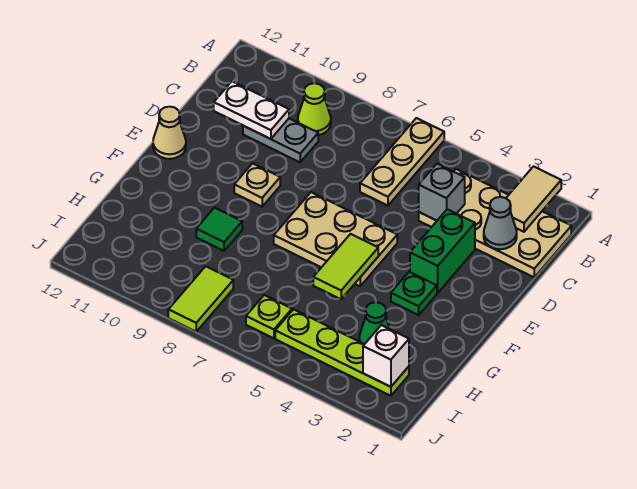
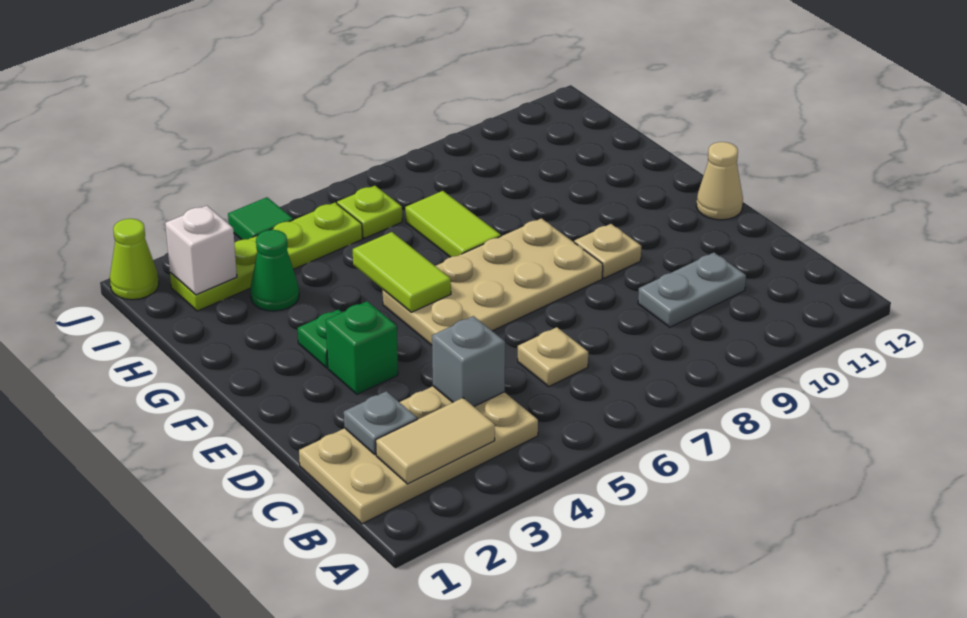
tan 1x2 tile [506,166,561,232] -> tan 1x2 tile turned to [376,398,495,484]
tan 1x3 plate [360,118,444,206] -> tan 1x1 plate [518,327,588,386]
lime 1x1 cone [298,83,331,135] -> lime 1x1 cone moved to [110,219,159,300]
grey 1x1 cone [484,197,517,249] -> grey 1x1 plate [344,391,417,454]
white 1x2 plate [214,81,289,139] -> none
green 1x2 brick [410,209,475,293] -> green 1x1 brick [326,301,398,394]
tan 2x3 plate [274,192,397,286] -> tan 2x4 plate [383,218,603,345]
green 1x1 tile [196,208,242,251] -> green 1x1 tile moved to [228,197,293,240]
lime 1x2 tile [168,266,233,331] -> lime 1x2 tile moved to [405,191,501,257]

